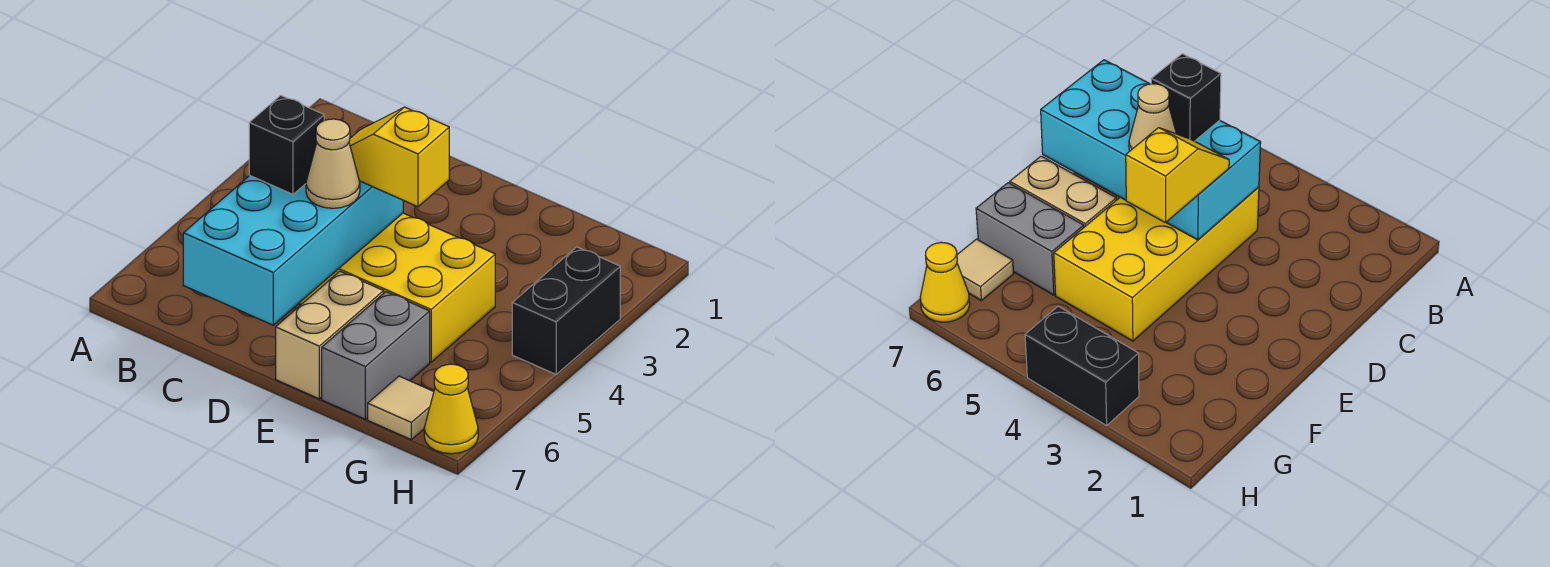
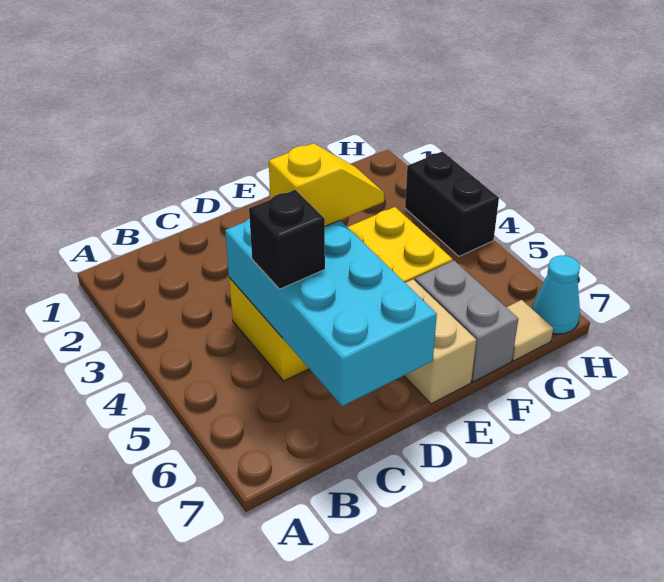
yellow 1x2 slope [349,107,449,207] -> yellow 1x2 slope turned to [269,143,384,226]
tan 1x1 cone [306,119,360,208] -> none
yellow 1x1 cone [424,364,478,454] -> cyan 1x1 cone [532,255,580,334]

